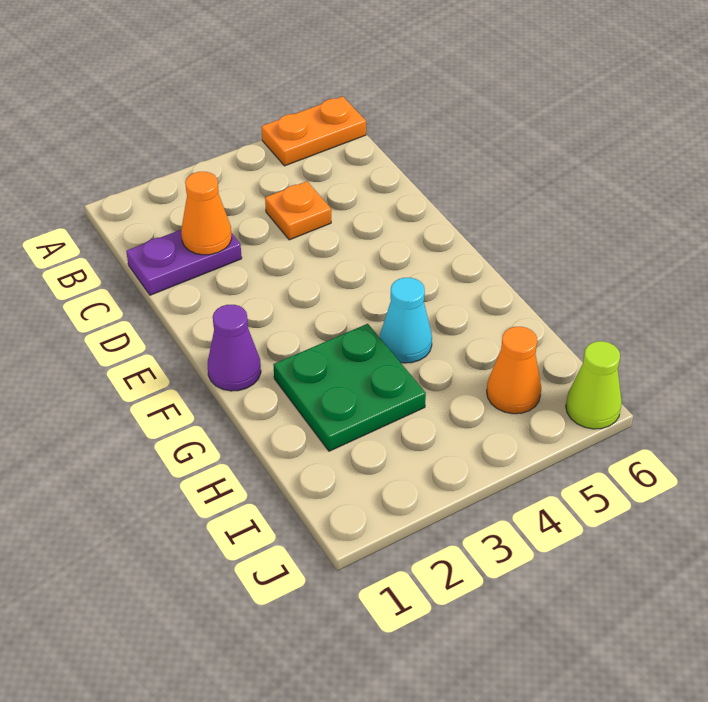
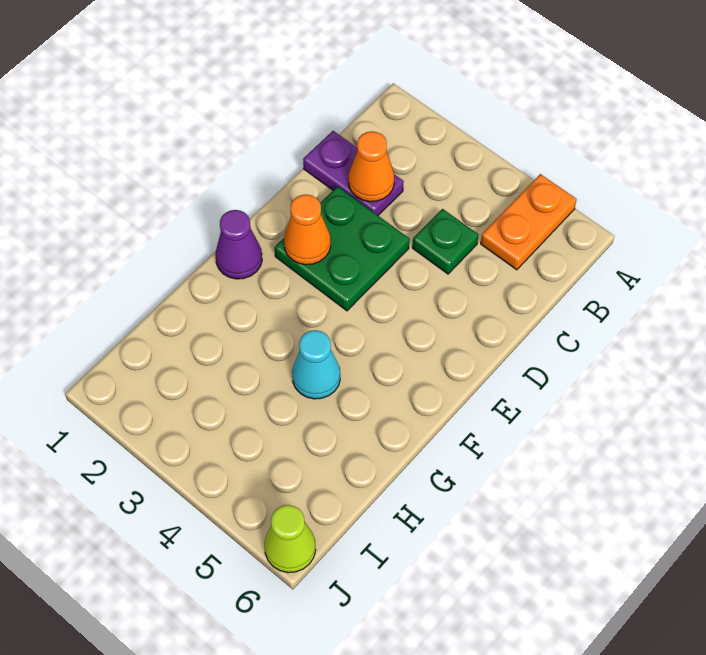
orange 1x2 plate [262,96,366,166] -> orange 1x2 plate turned to [481,174,577,270]
orange 1x1 plate [265,181,331,240] -> green 1x1 plate [412,209,478,274]
green 2x2 plate [273,324,426,451] -> green 2x2 plate moved to [275,186,410,311]
orange 1x1 cone [487,327,541,414] -> orange 1x1 cone moved to [284,195,331,265]

